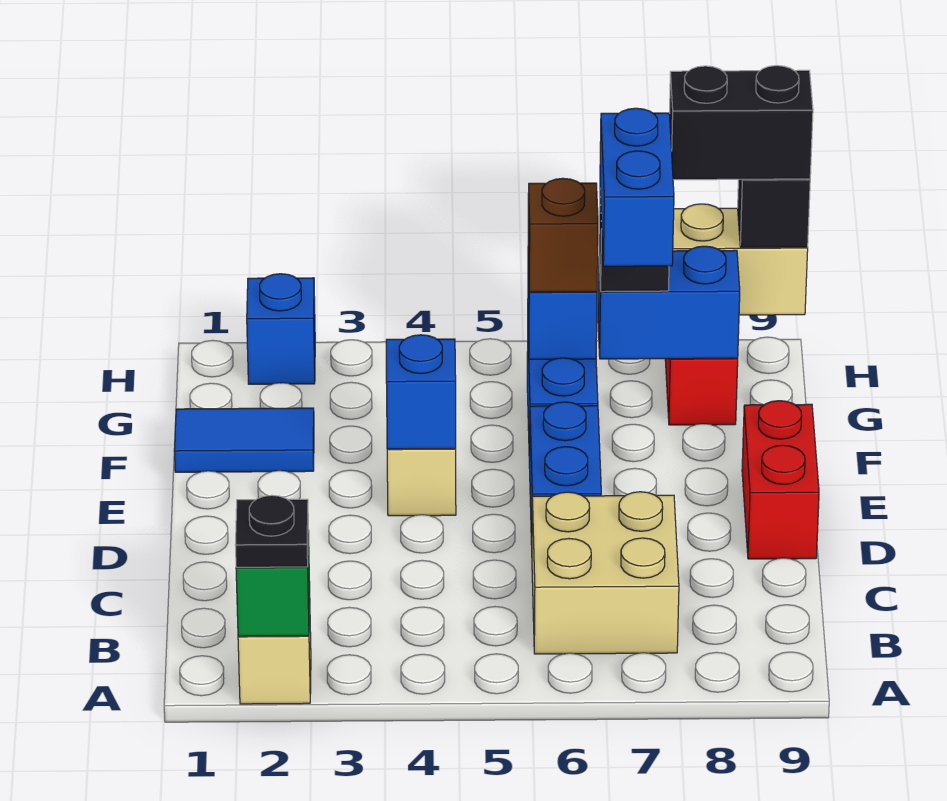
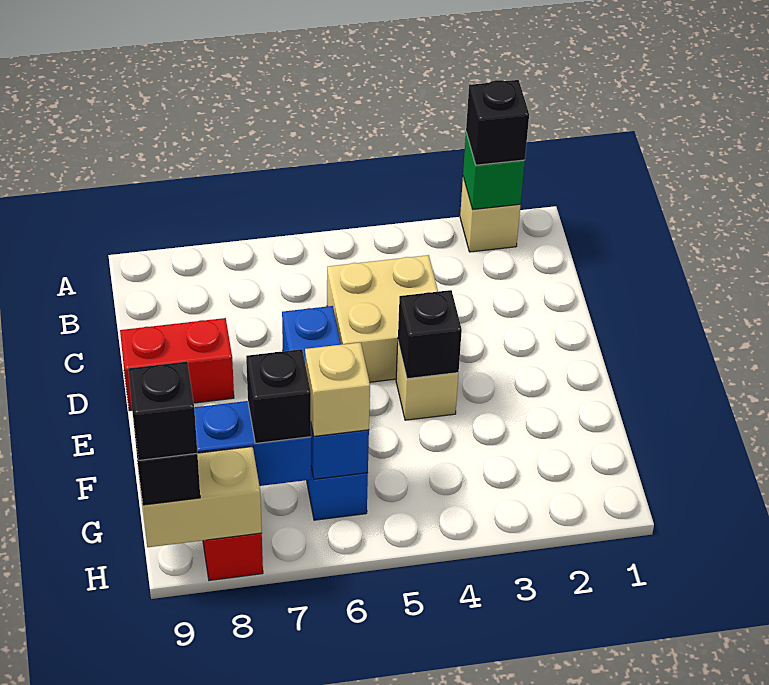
black 1x1 plate [235,495,308,567] -> black 1x1 brick [466,80,529,165]
tan 2x2 brick [532,492,679,654] -> tan 2x2 brick moved to [327,255,438,382]
red 1x2 brick [742,401,819,559] -> red 1x2 brick turned to [120,318,234,411]
blue 1x1 brick [386,335,456,449] -> black 1x1 brick [398,290,462,379]
blue 1x2 tile [174,408,314,472] -> none
blue 1x2 brick [600,108,674,266] -> none
brown 1x1 brick [528,178,598,292] -> tan 1x1 brick [305,342,370,436]
blue 1x1 brick [247,274,315,384] -> none
black 1x2 brick [669,66,813,180] -> black 1x1 brick [128,362,197,460]

